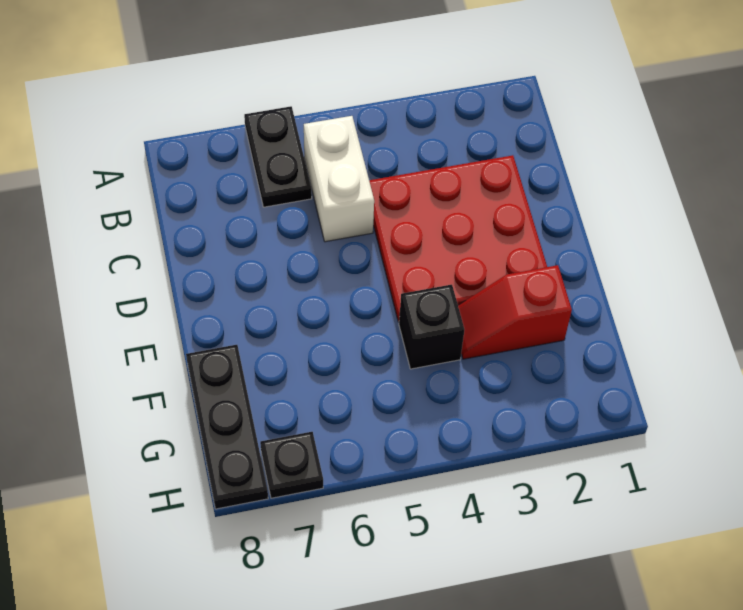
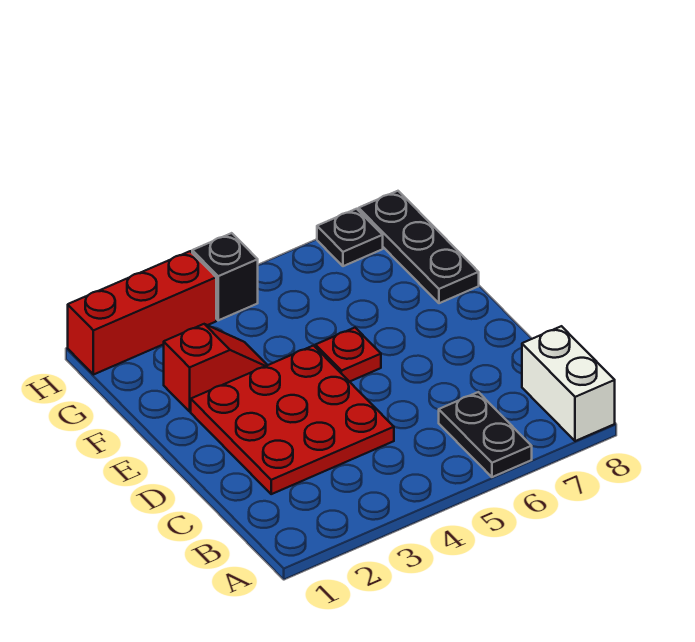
white 1x2 brick [304,116,374,242] -> white 1x2 brick moved to [522,326,615,441]
none -> red 1x1 plate [316,328,381,382]
black 1x1 brick [399,285,464,369] -> black 1x1 brick moved to [192,233,258,320]
none -> red 1x3 brick [68,251,216,375]

